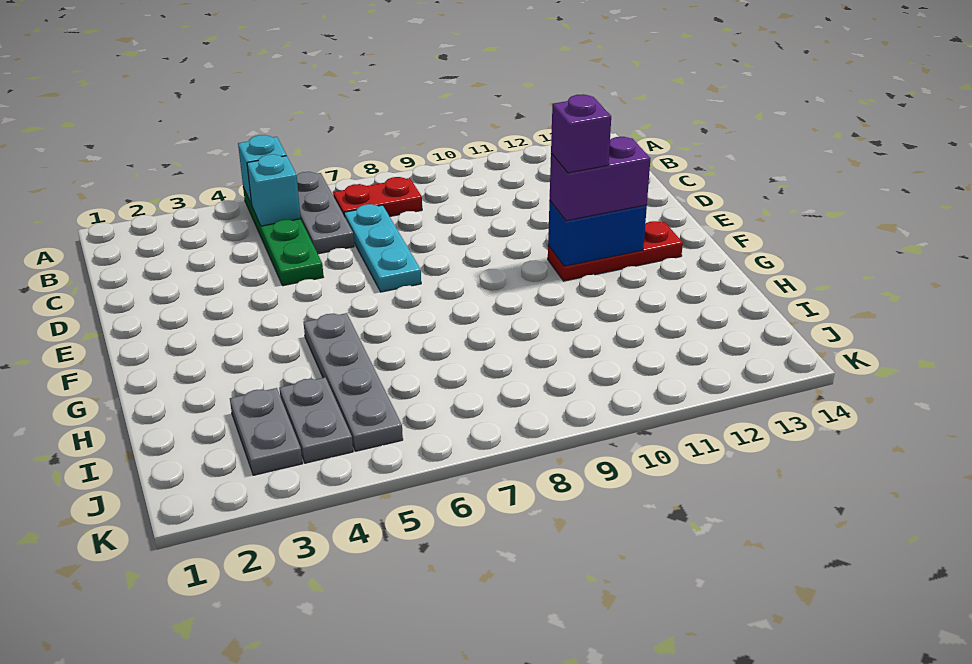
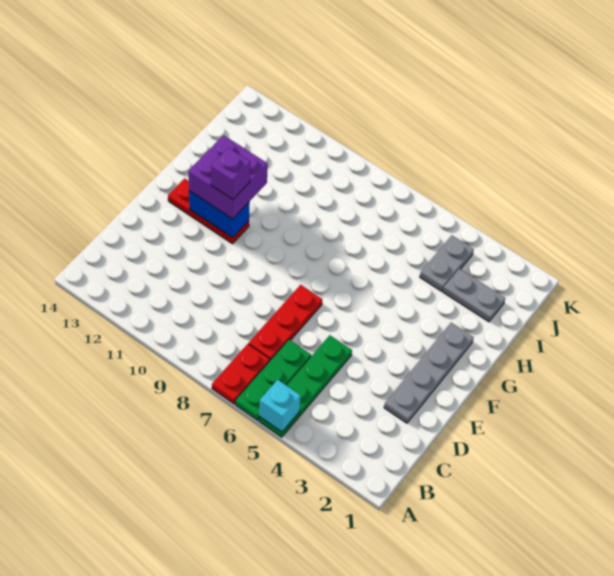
grey 1x3 plate [297,172,354,254] -> green 1x3 plate [235,340,311,421]
cyan 1x1 brick [247,154,301,226] -> none
red 1x2 plate [333,177,422,217] -> red 1x2 plate turned to [212,344,270,404]
cyan 1x3 plate [344,204,421,292] -> red 1x3 plate [249,285,322,360]
purple 1x2 brick [550,137,650,221] -> purple 2x2 brick [188,135,268,219]
grey 1x4 plate [304,313,403,451] -> grey 1x4 plate moved to [384,323,474,423]
grey 1x2 plate [230,388,302,475] -> grey 1x2 plate turned to [443,269,505,322]

